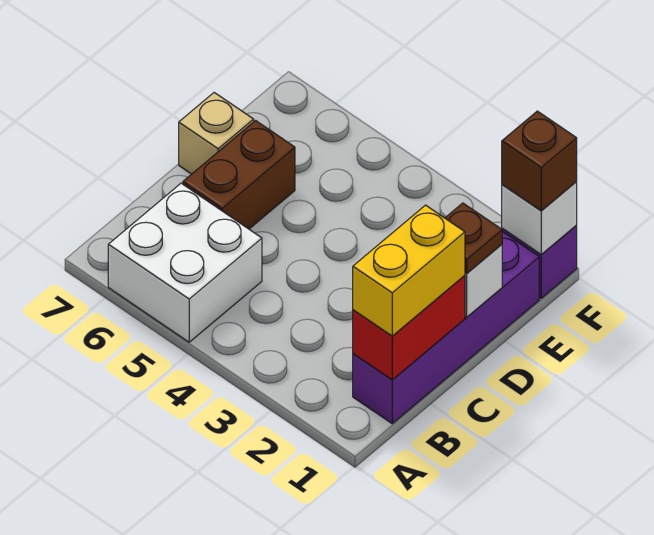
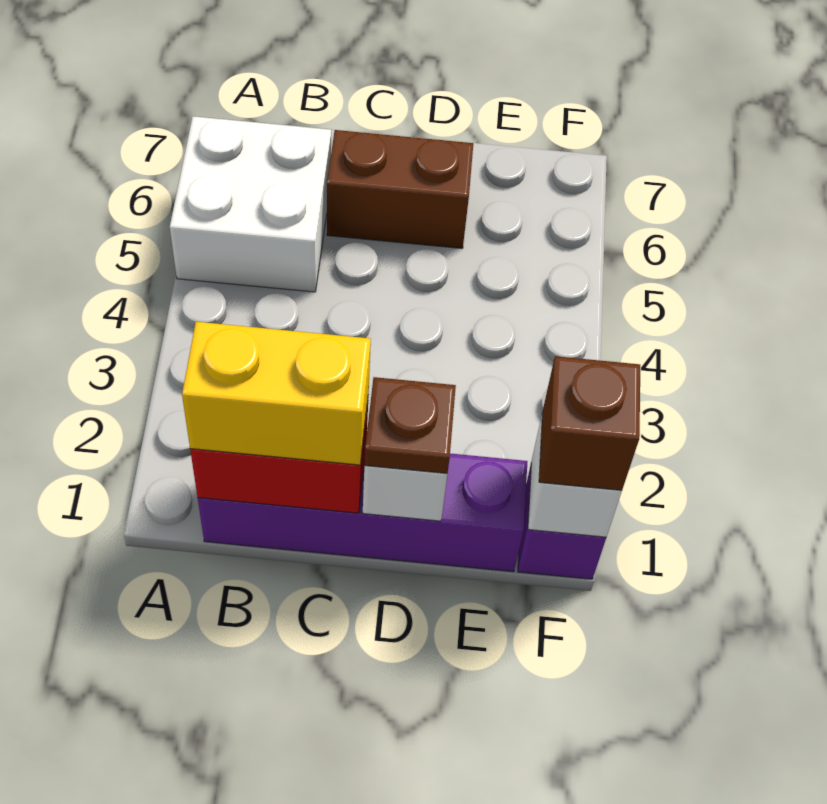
tan 1x1 brick [179,93,254,174] -> none

